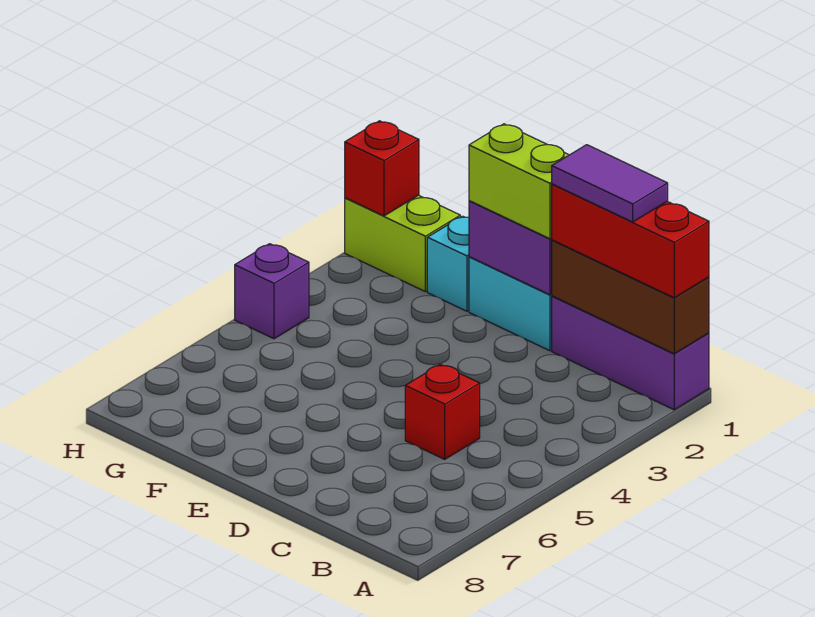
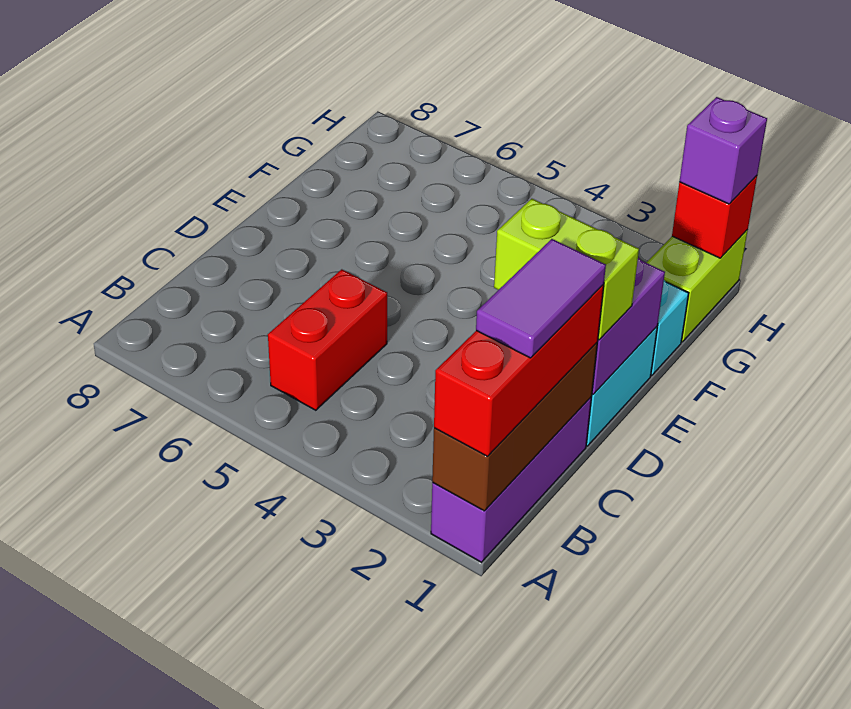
red 1x1 brick [405,364,480,459] -> red 1x2 brick [268,269,387,410]
lime 1x2 brick [469,124,569,239] -> lime 1x2 brick turned to [494,199,639,340]
purple 1x1 brick [235,244,309,339] -> purple 1x1 brick moved to [679,97,767,204]

